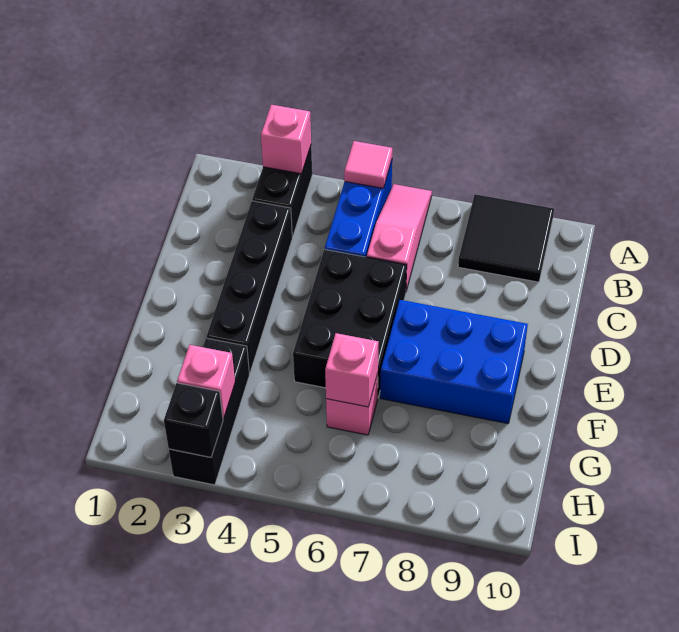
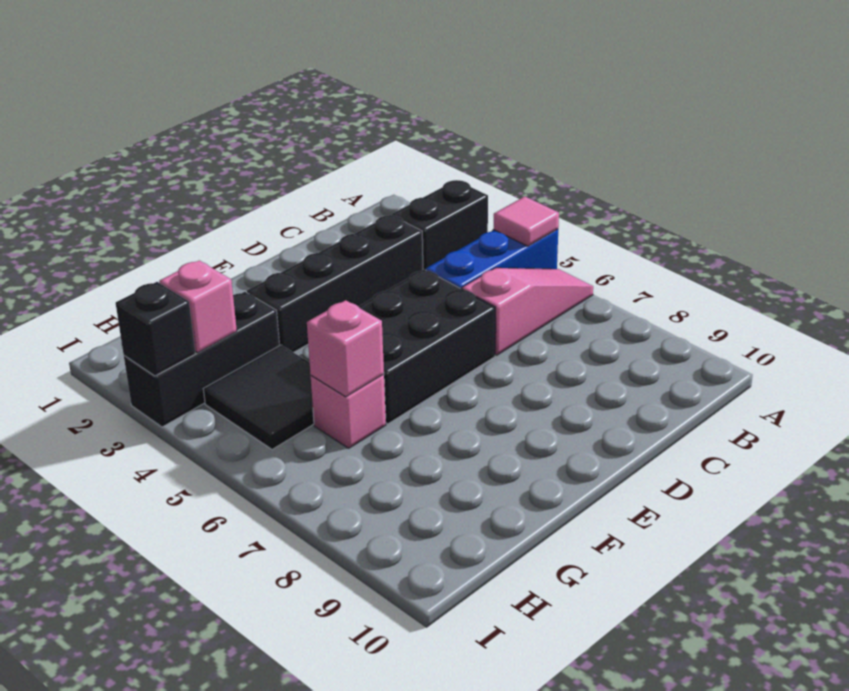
pink 1x1 brick [261,105,311,174] -> none
black 2x2 tile [458,194,554,282] -> black 2x2 tile moved to [203,345,314,449]
blue 2x3 brick [380,300,528,424] -> none

